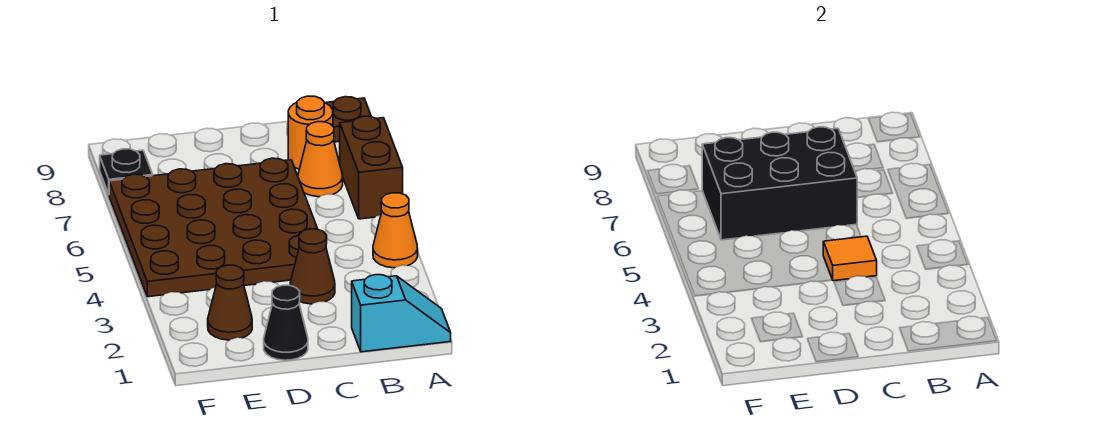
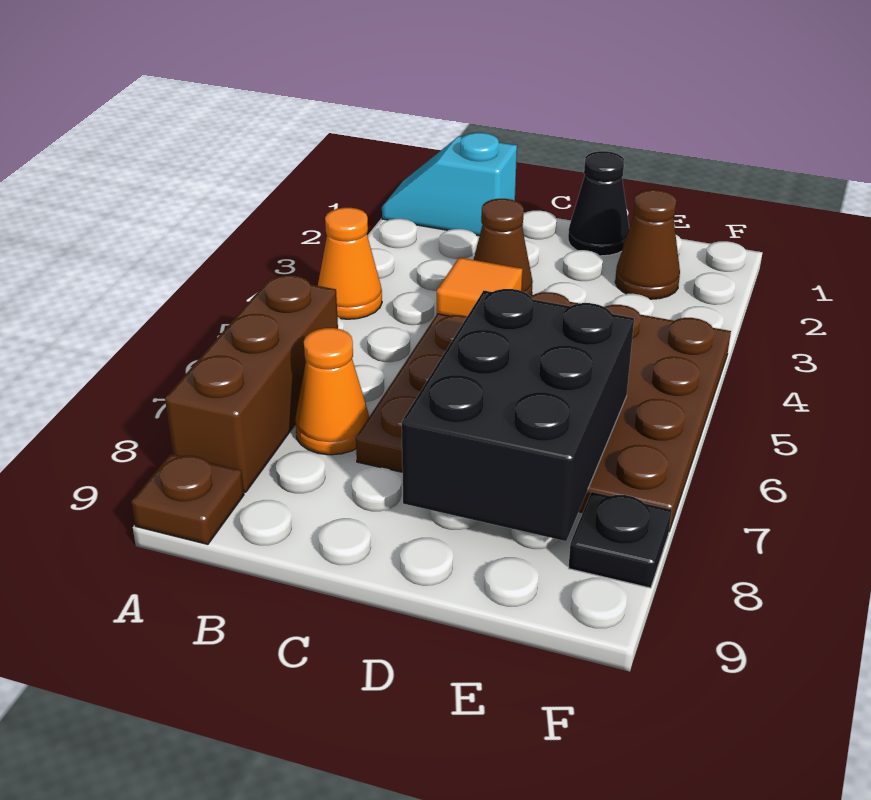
brown 1x2 brick [340,116,403,219] -> brown 1x3 brick [165,275,338,492]
orange 1x1 round brick [288,96,333,169] -> none
black 2x3 brick [702,127,858,240] -> black 2x3 brick turned to [402,289,634,541]

